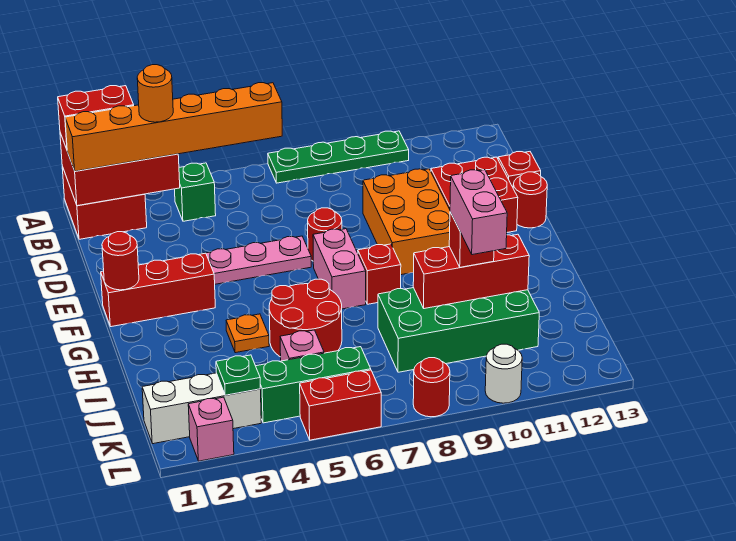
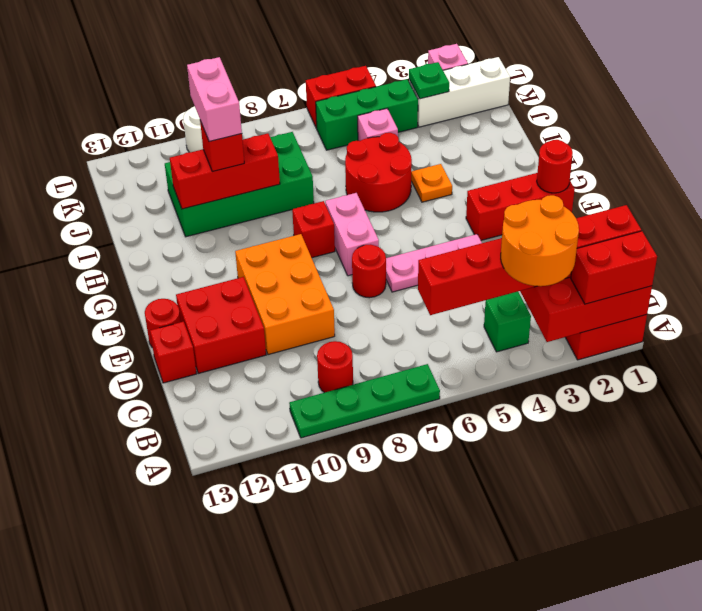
orange 1x6 brick [65,83,282,171] -> red 1x6 brick [418,205,641,315]
orange 1x1 round brick [137,65,173,122] -> orange 2x2 round brick [501,195,579,286]
red 1x1 round brick [413,358,450,417] -> red 1x1 round brick moved to [317,341,353,393]

